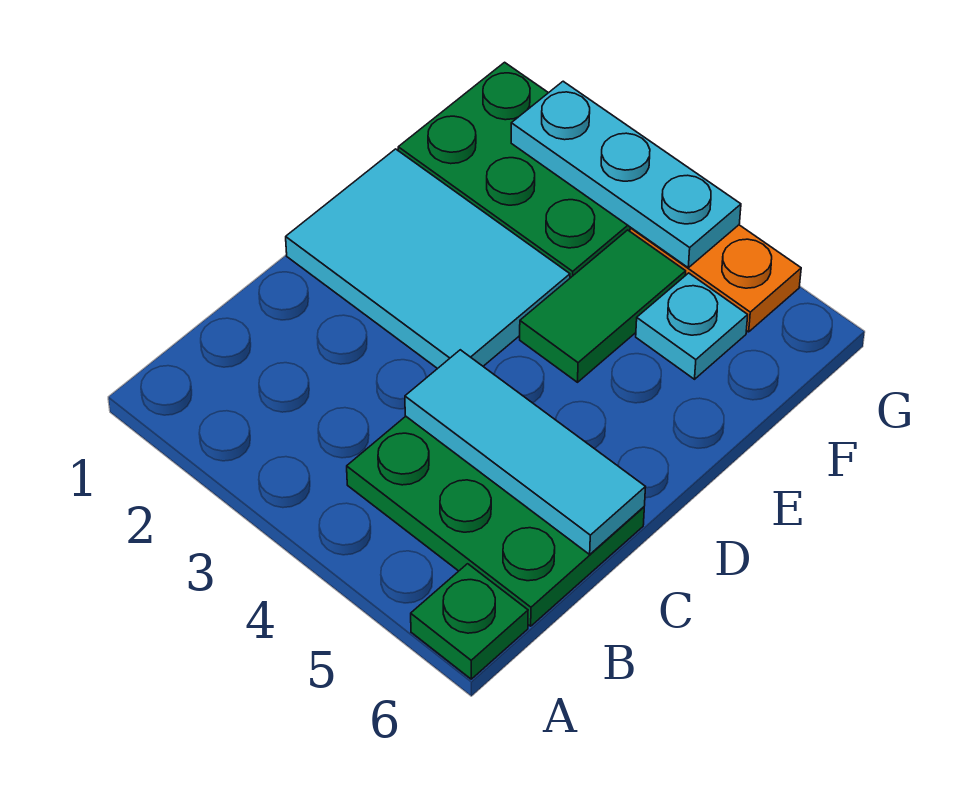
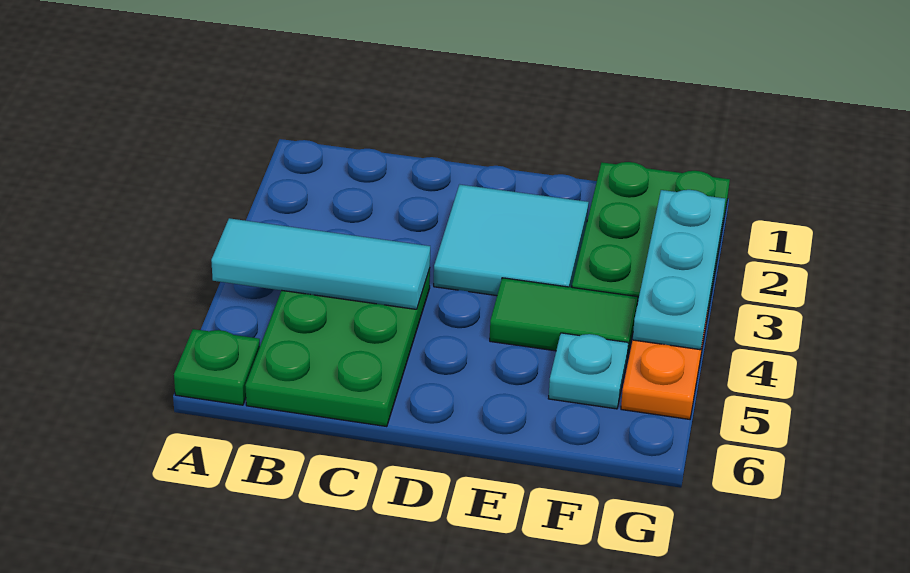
cyan 1x3 tile [405,350,646,554] -> cyan 1x3 tile turned to [211,218,430,309]
cyan 2x3 tile [286,149,570,369] -> cyan 2x2 tile [434,184,589,296]

